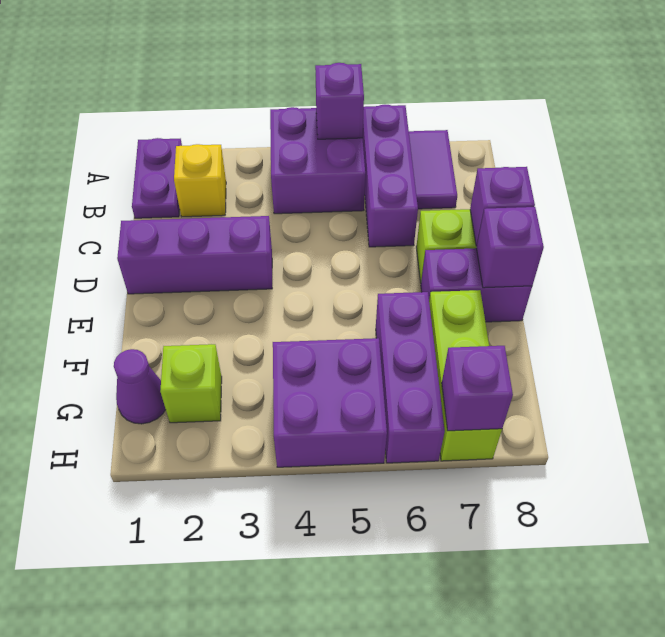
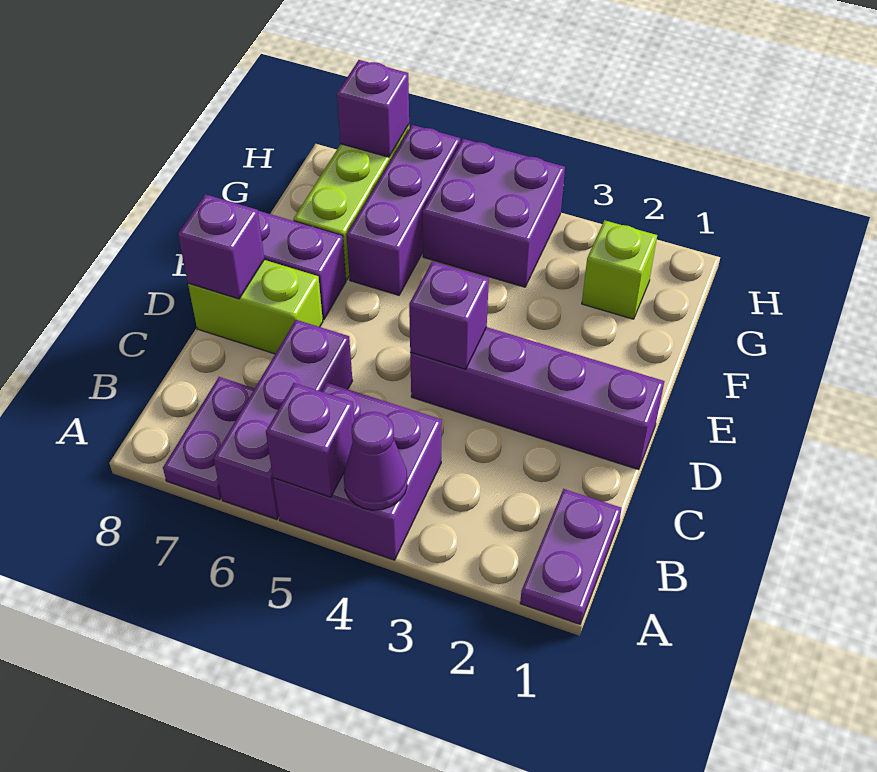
purple 1x2 tile [409,130,457,209] -> purple 1x2 plate [163,377,255,500]
yellow 1x1 brick [174,144,226,217] -> none
purple 1x3 brick [117,216,272,294] -> purple 1x4 brick [410,327,664,470]
purple 1x1 brick [476,207,544,288] -> purple 1x1 brick moved to [409,261,489,369]
purple 1x1 cone [114,349,166,424] -> purple 1x1 cone moved to [344,412,407,510]

